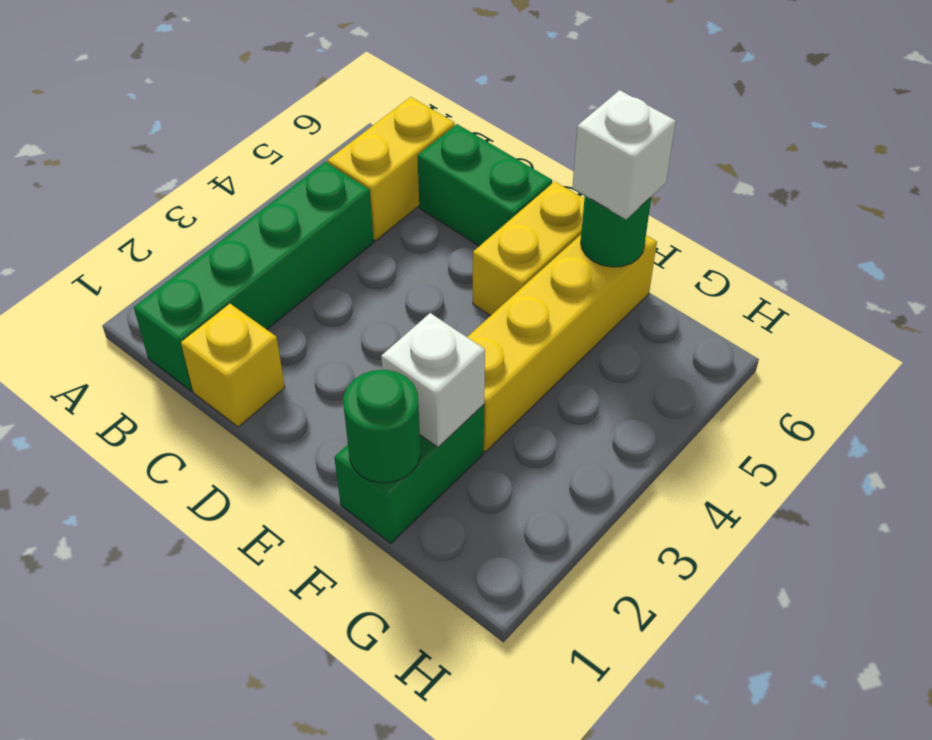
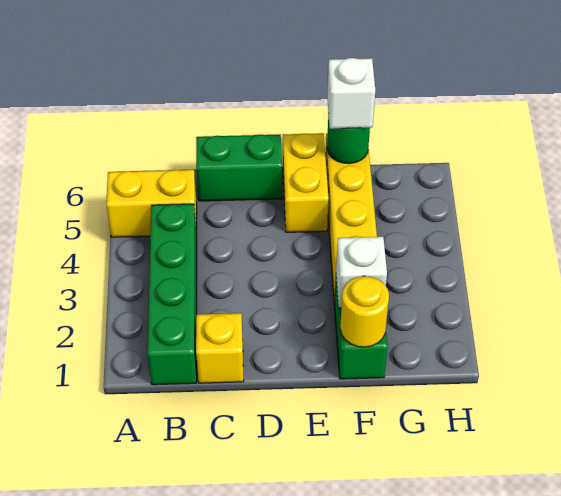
yellow 1x2 brick [328,97,455,241] -> yellow 1x2 brick turned to [106,170,197,237]
green 1x1 round brick [343,370,421,483] -> yellow 1x1 round brick [340,276,389,347]

